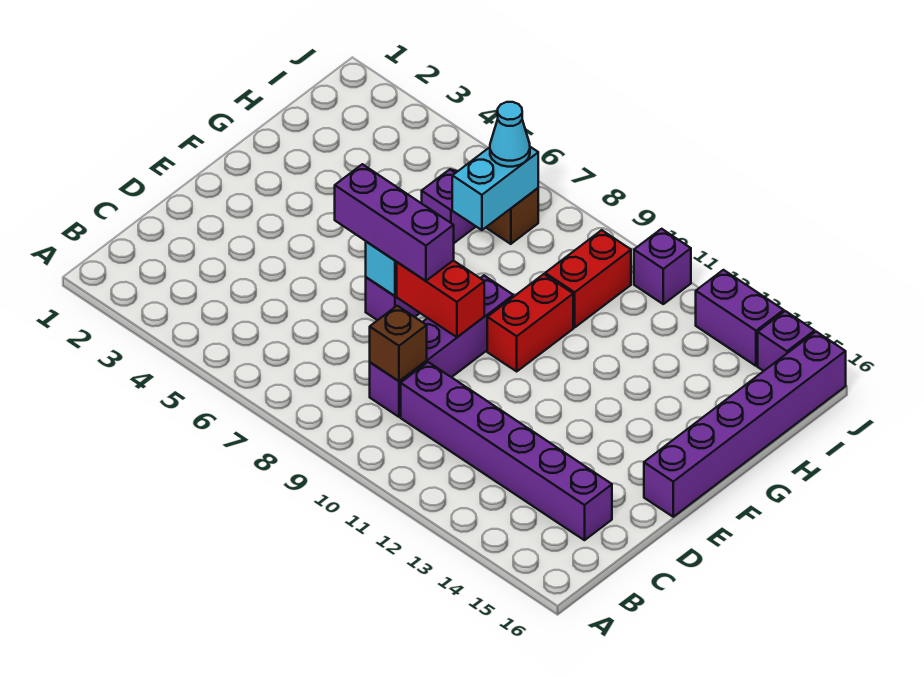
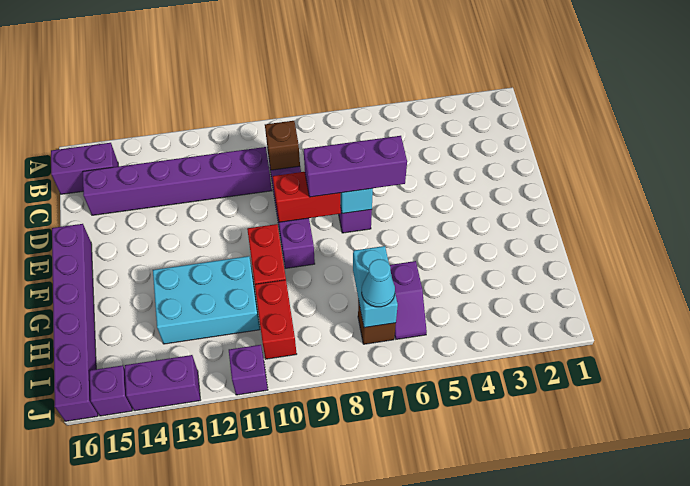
none -> purple 1x2 brick [51,143,118,194]
none -> cyan 2x3 brick [153,256,260,344]

